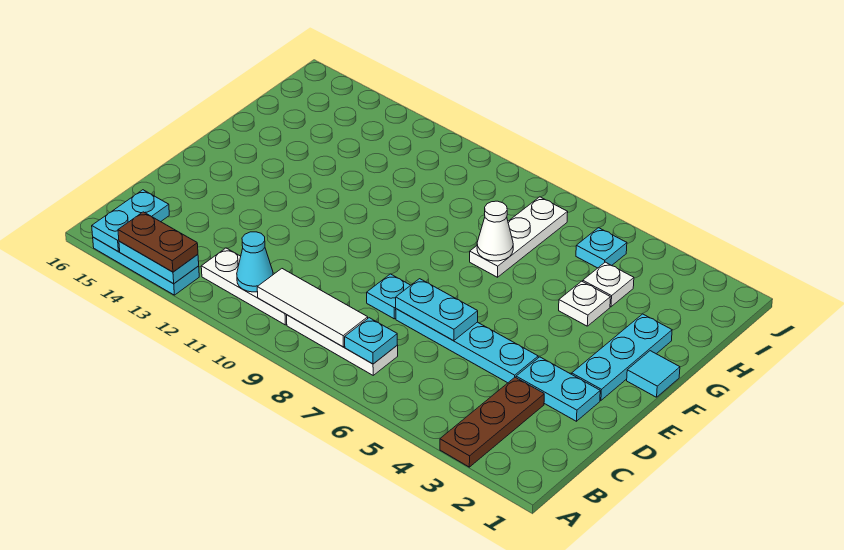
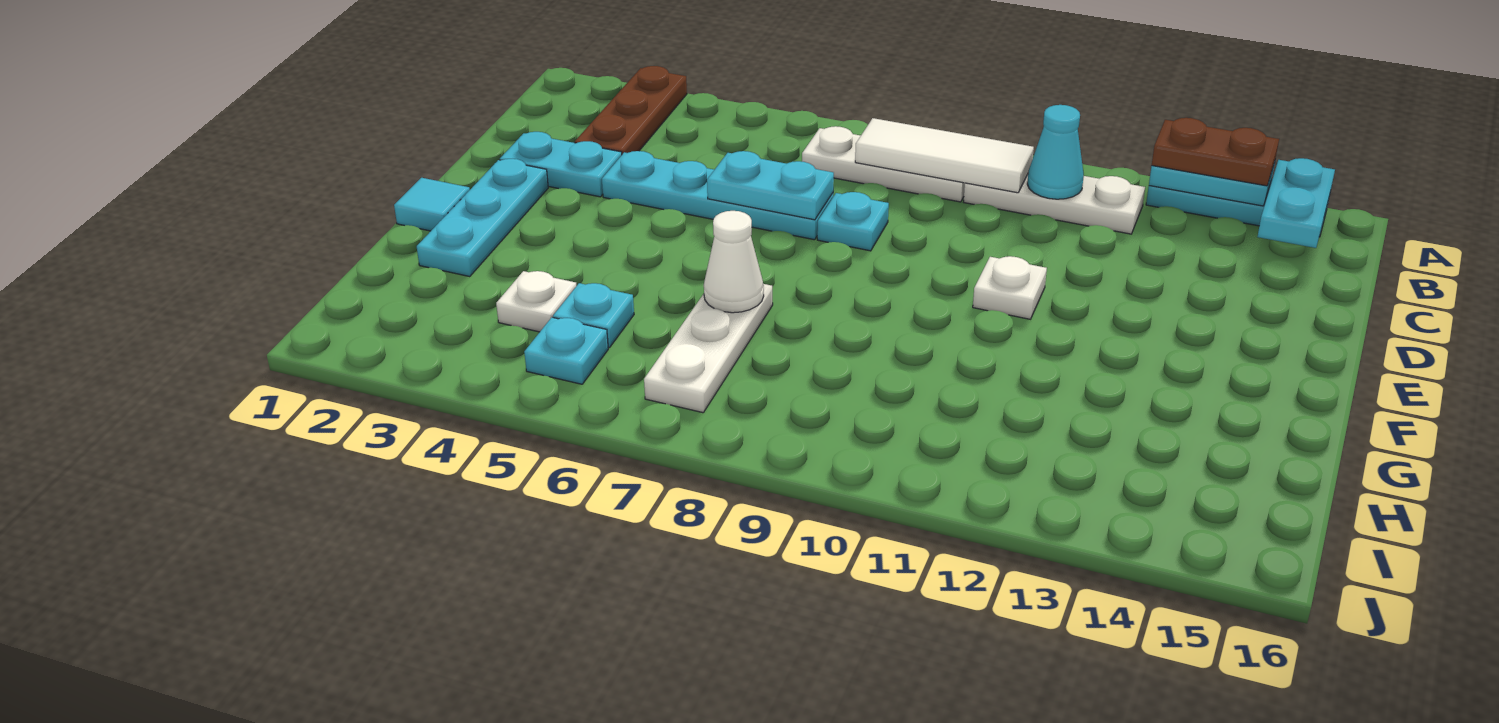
cyan 1x1 plate [345,318,397,364] -> cyan 1x1 plate moved to [553,283,634,348]
white 1x1 plate [559,281,610,326] -> white 1x1 plate moved to [973,256,1047,319]

